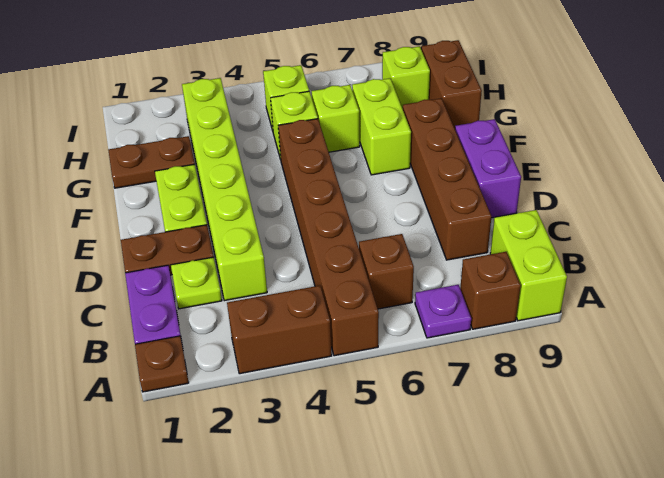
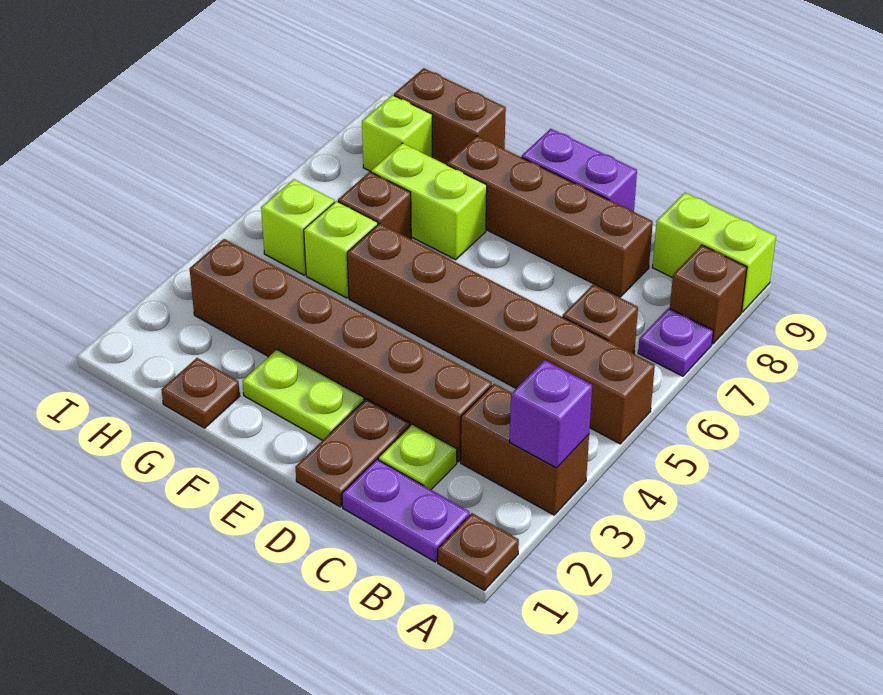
brown 1x2 brick [227,286,332,374] -> brown 1x2 brick turned to [461,384,589,515]
none -> purple 1x1 brick [510,360,592,468]
lime 1x6 brick [182,78,267,301] -> brown 1x6 brick [190,239,492,462]
brown 1x2 plate [108,136,195,188] -> brown 1x1 plate [162,358,240,428]
lime 1x1 brick [312,85,360,152] -> brown 1x1 brick [338,172,411,239]

